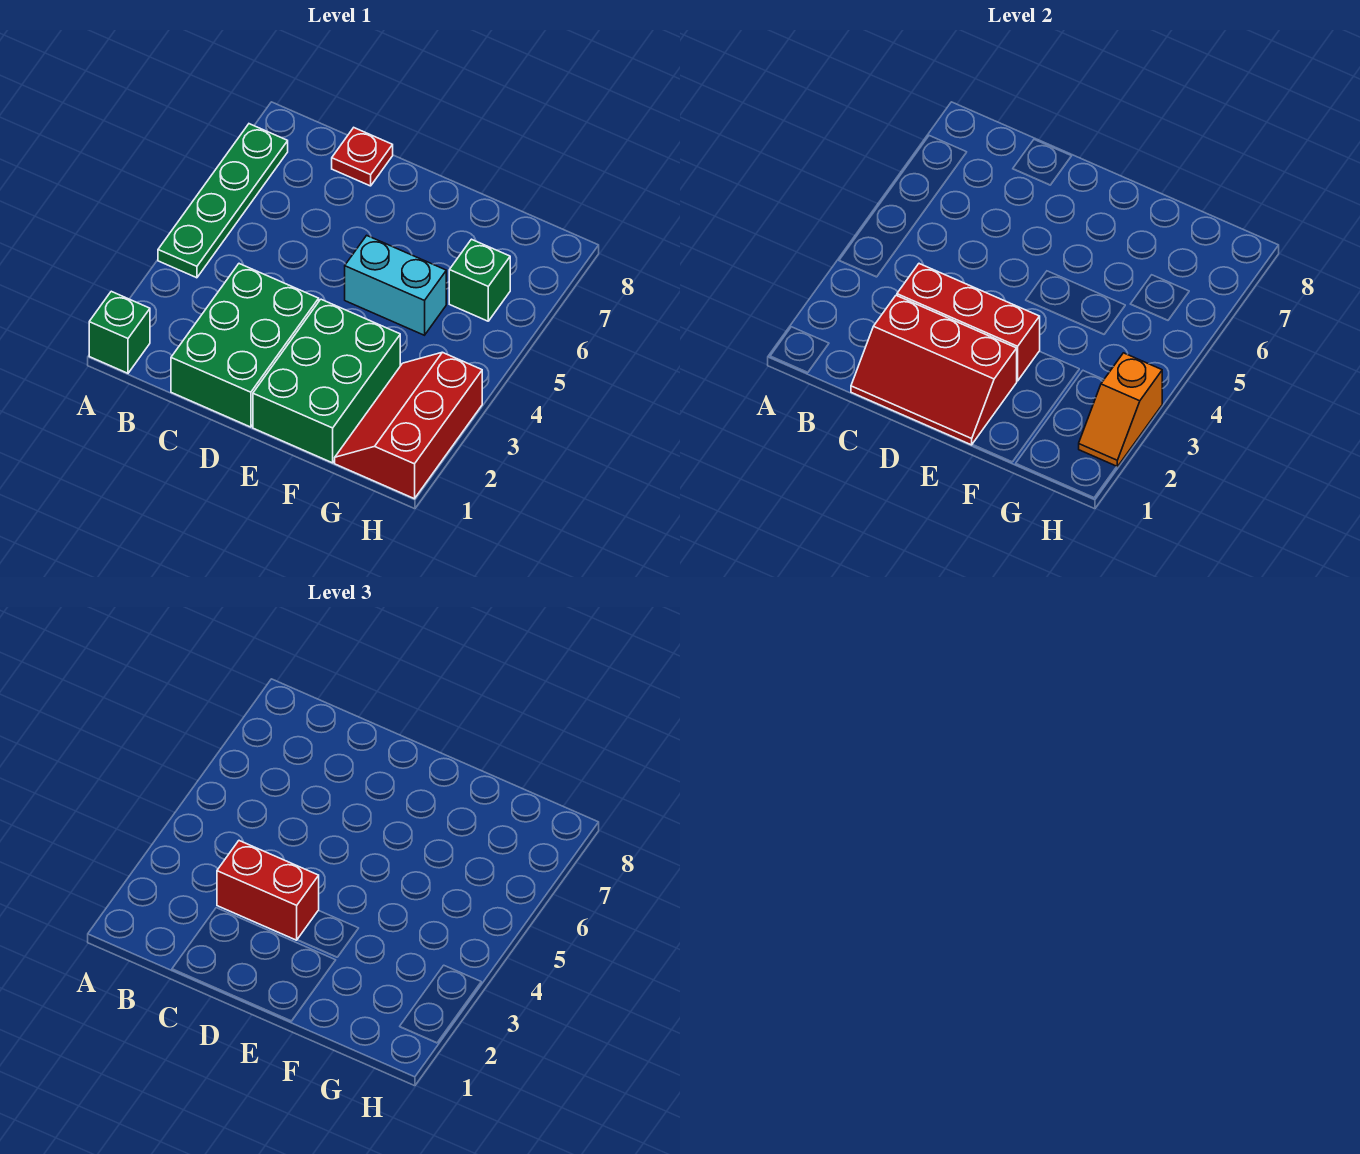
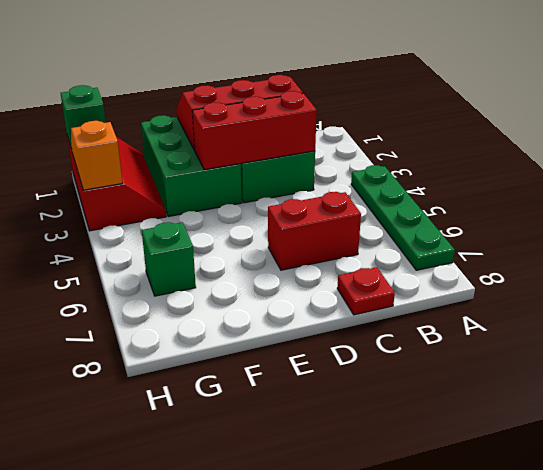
green 1x1 brick [89,291,150,373] -> green 1x1 brick moved to [61,85,106,146]
red 1x2 brick [217,841,319,940] -> red 1x2 brick moved to [268,192,361,270]
cyan 1x2 brick [345,235,446,335] -> none

